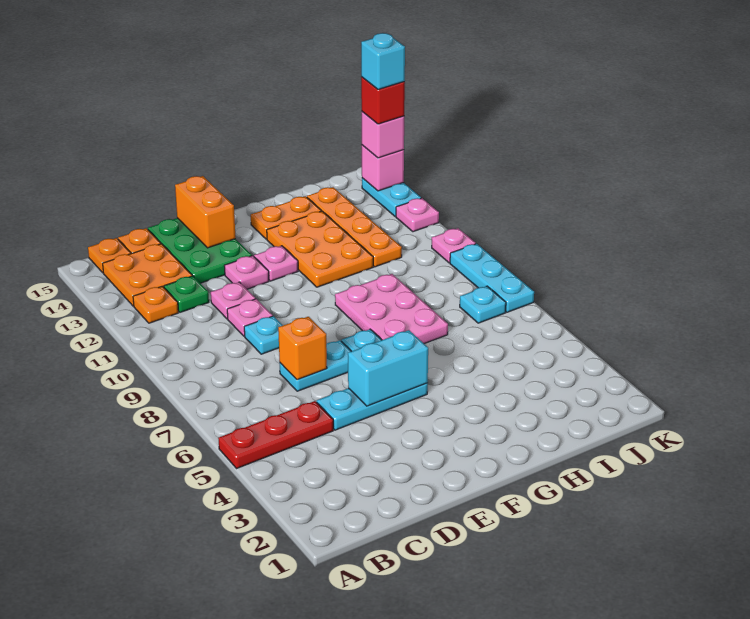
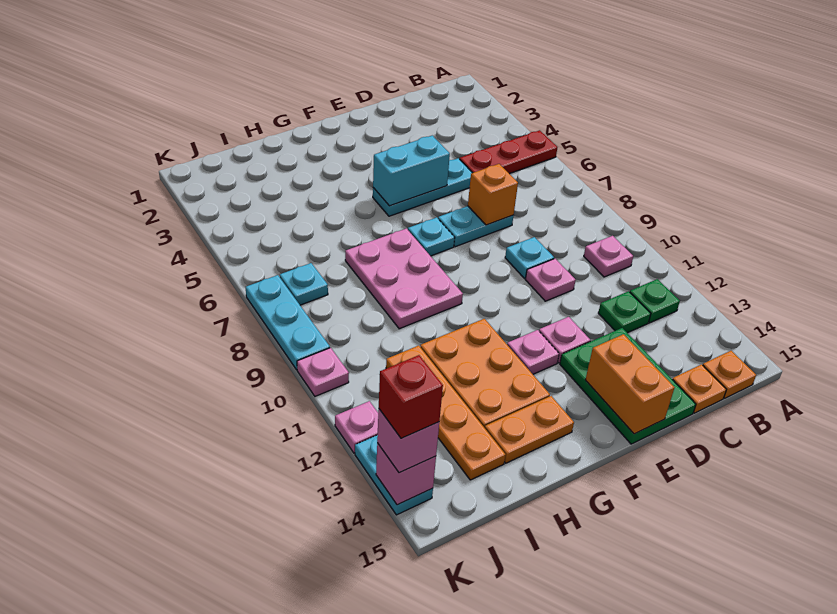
orange 1x1 plate [133,286,178,323] -> green 1x1 plate [630,279,680,323]
orange 2x2 plate [103,244,192,306] -> none
pink 1x1 plate [211,282,256,319] -> pink 1x1 plate moved to [584,236,633,277]
cyan 1x1 brick [361,33,405,89] -> none

